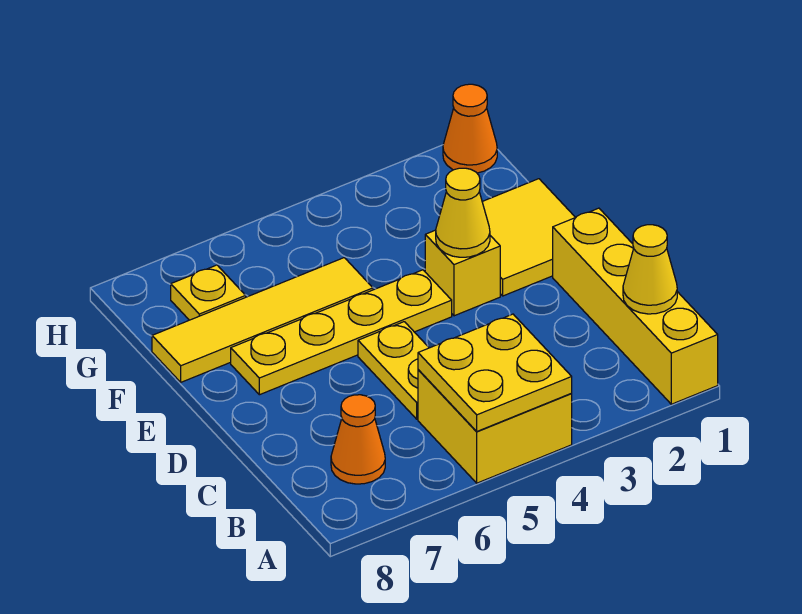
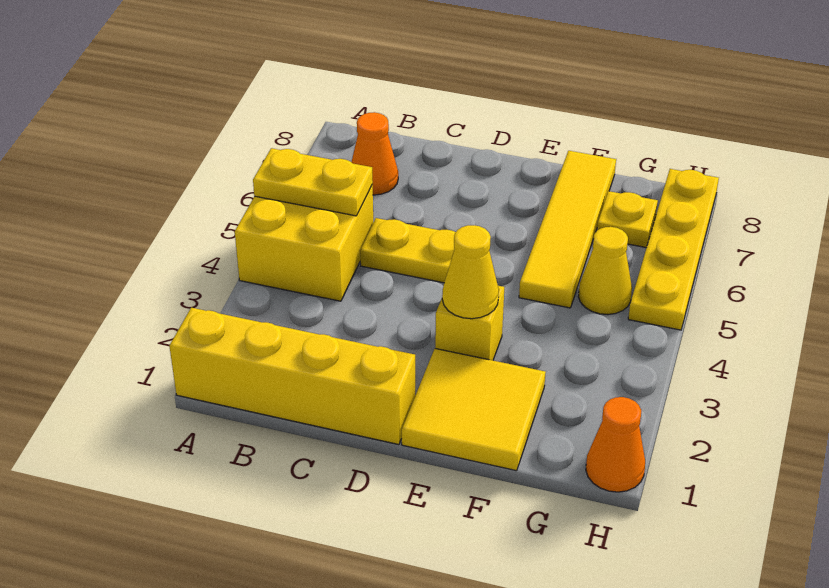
yellow 2x2 plate [418,314,572,431] -> yellow 1x2 plate [253,148,373,216]
yellow 1x1 cone [623,225,677,314] -> yellow 1x1 cone moved to [578,227,632,315]
yellow 1x4 plate [231,270,452,395] -> yellow 1x4 plate moved to [628,169,719,330]

